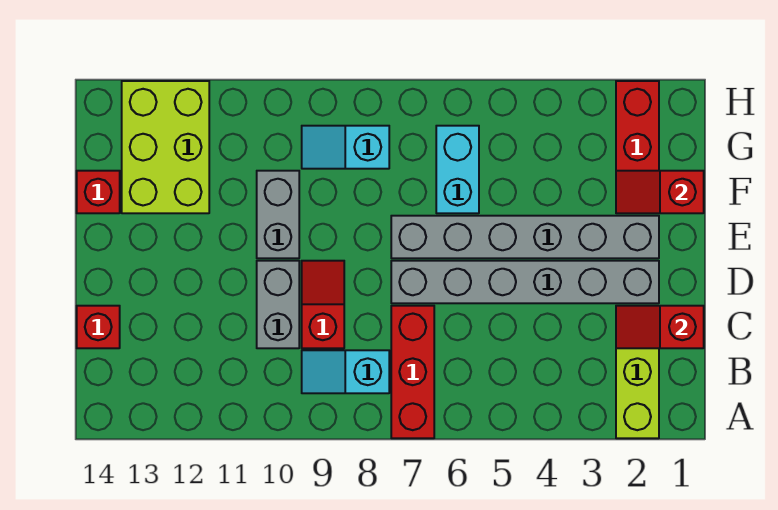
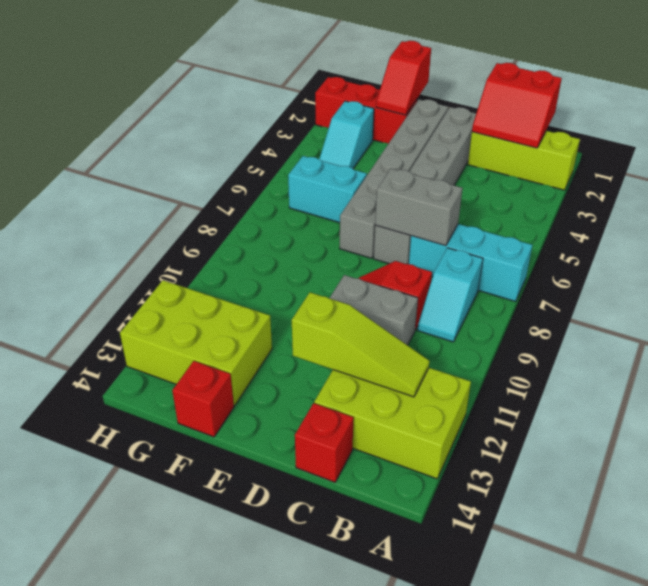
red 1x3 brick [391,306,434,438] -> cyan 1x3 brick [409,224,532,301]
none -> lime 2x3 brick [314,368,471,479]
none -> lime 1x3 slope [292,292,429,397]
red 1x2 slope [616,306,704,348] -> red 2x2 slope [472,63,562,148]
grey 1x2 brick [257,171,299,258] -> grey 1x2 brick moved to [375,169,462,246]
cyan 1x2 slope [302,126,389,169] -> cyan 1x2 slope moved to [320,101,374,168]

